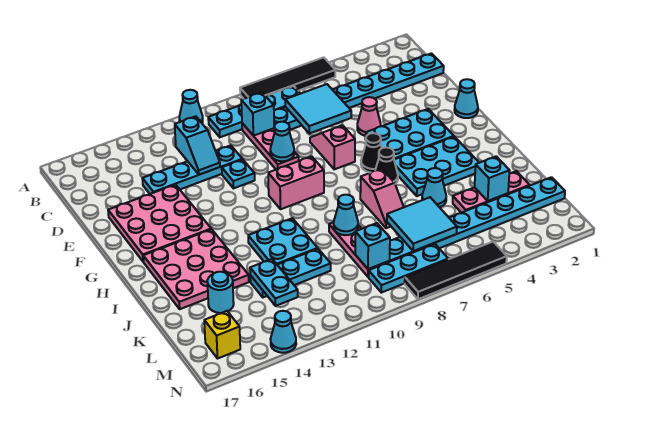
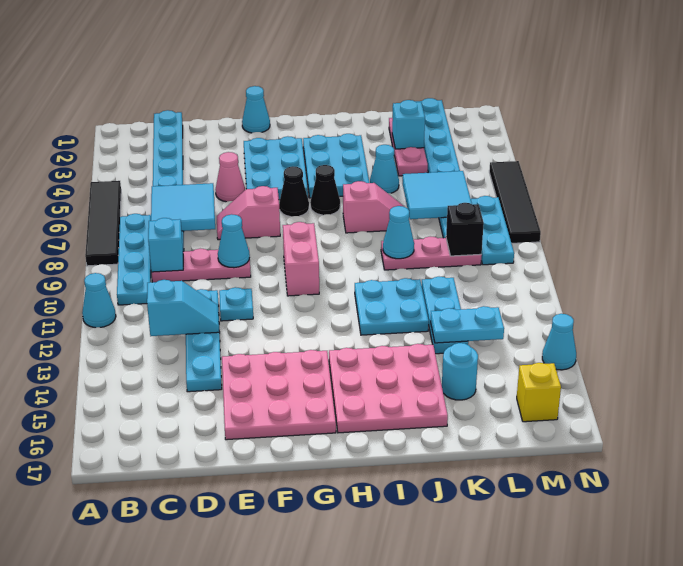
cyan 1x1 brick [355,223,390,269] -> black 1x1 brick [446,203,484,256]

